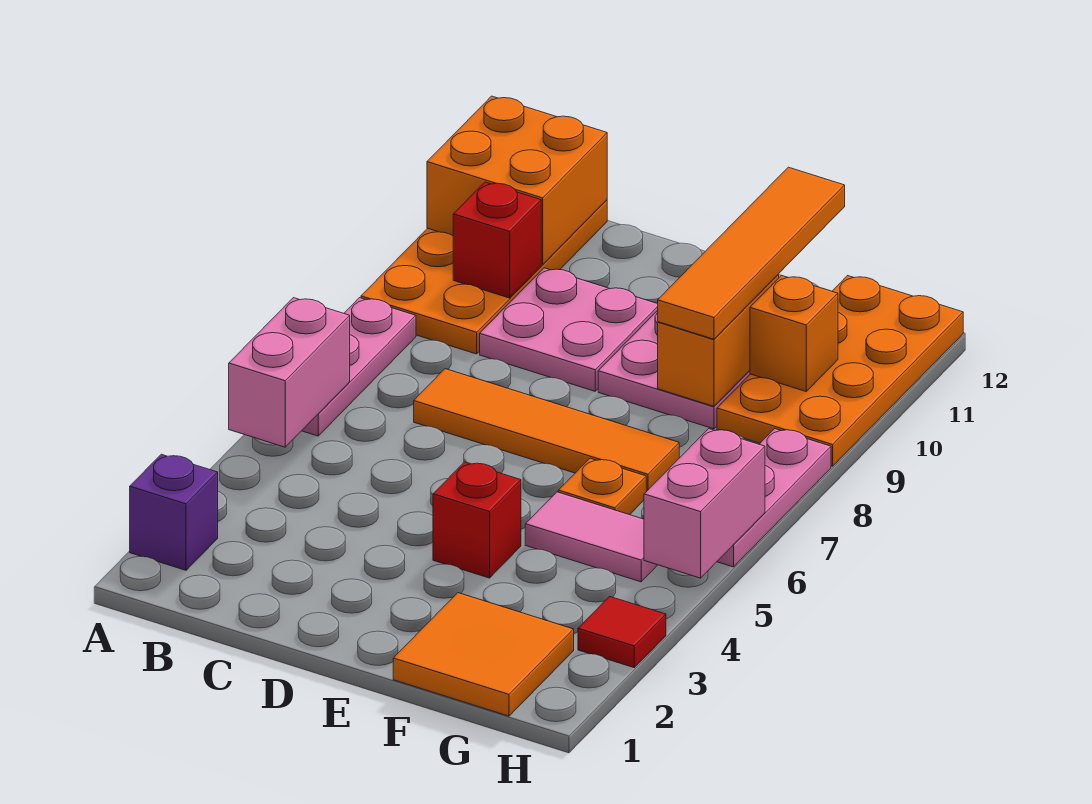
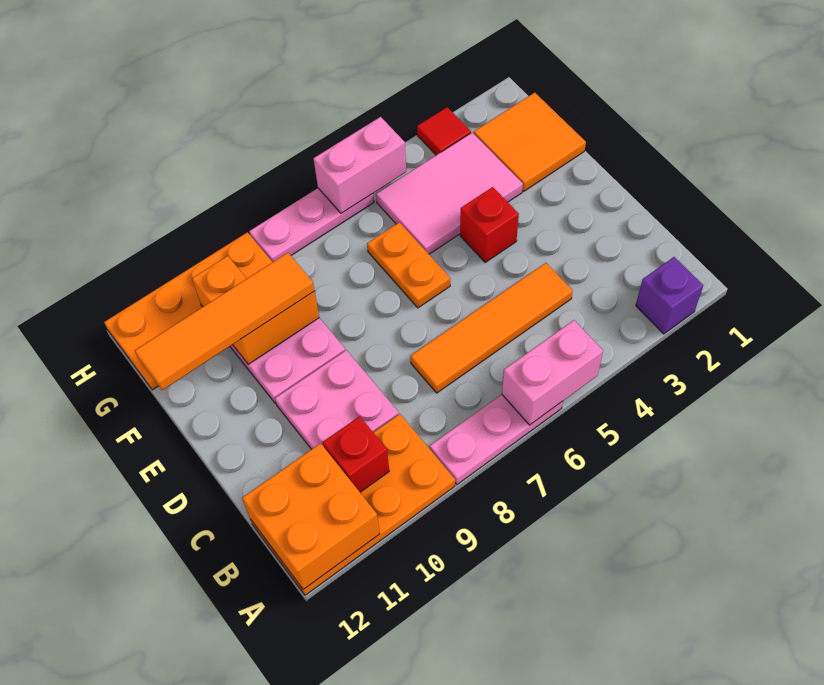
orange 1x4 tile [414,369,679,492] -> orange 1x4 tile turned to [411,263,573,393]
pink 1x2 tile [525,492,657,582] -> pink 2x3 tile [376,133,523,254]
orange 1x1 plate [558,458,646,515] -> orange 1x2 plate [367,222,450,308]

